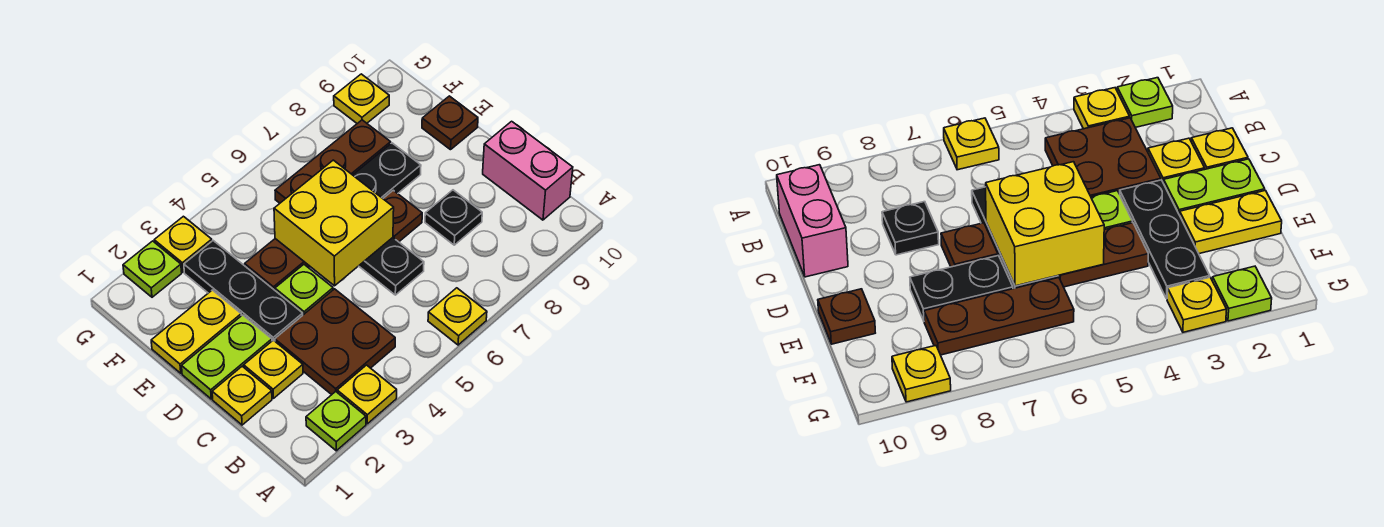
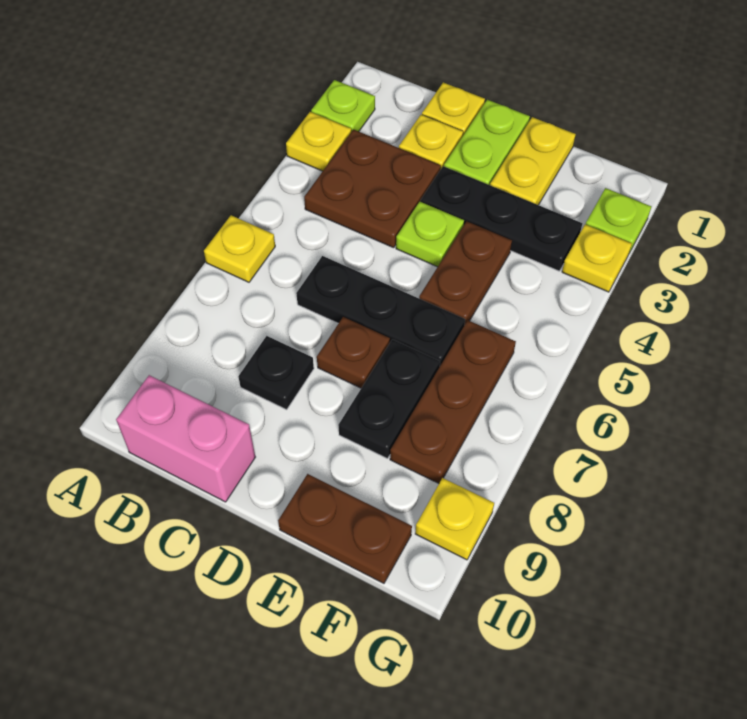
yellow 2x2 brick [274,160,394,286] -> none
brown 1x1 plate [422,96,478,150] -> brown 1x2 plate [278,474,412,583]

